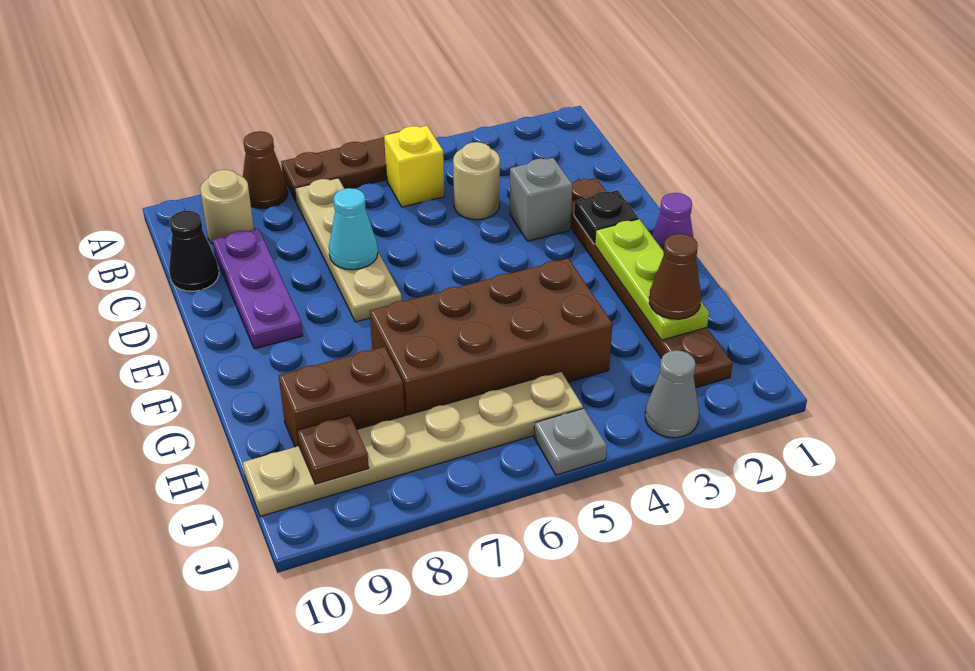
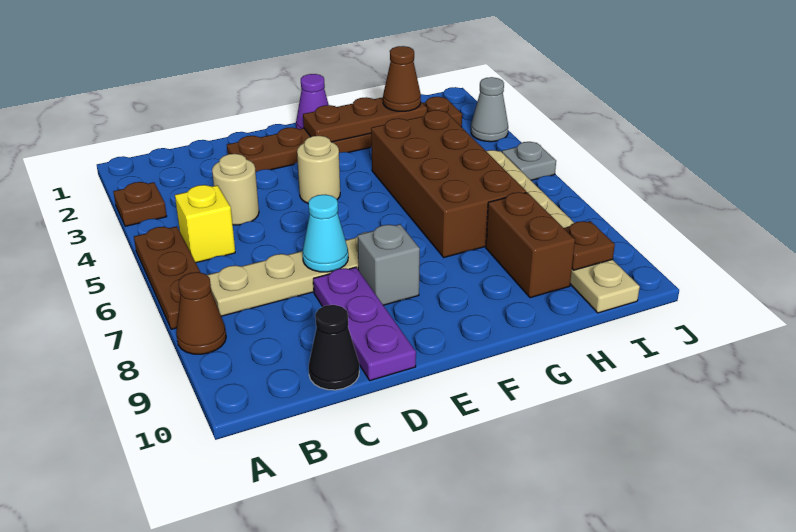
none -> brown 1x1 plate [113,182,167,226]
tan 1x1 round brick [200,170,254,244] -> tan 1x1 round brick moved to [297,136,340,203]
purple 1x3 plate [213,229,303,349] -> purple 1x3 plate turned to [313,267,416,381]
grey 1x1 brick [510,158,572,241] -> grey 1x1 brick moved to [358,224,420,305]
black 1x1 plate [574,190,638,244] -> none
lime 1x3 plate [595,219,709,340] -> brown 1x3 plate [303,97,427,142]

